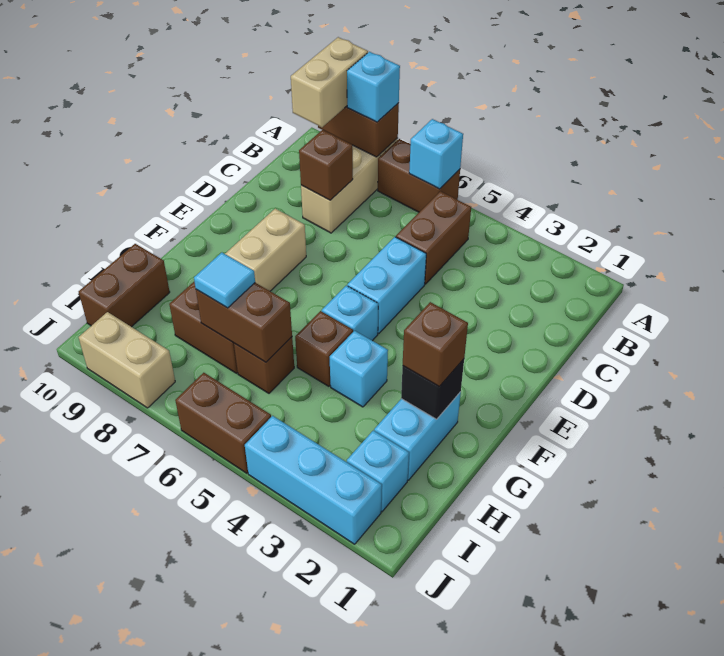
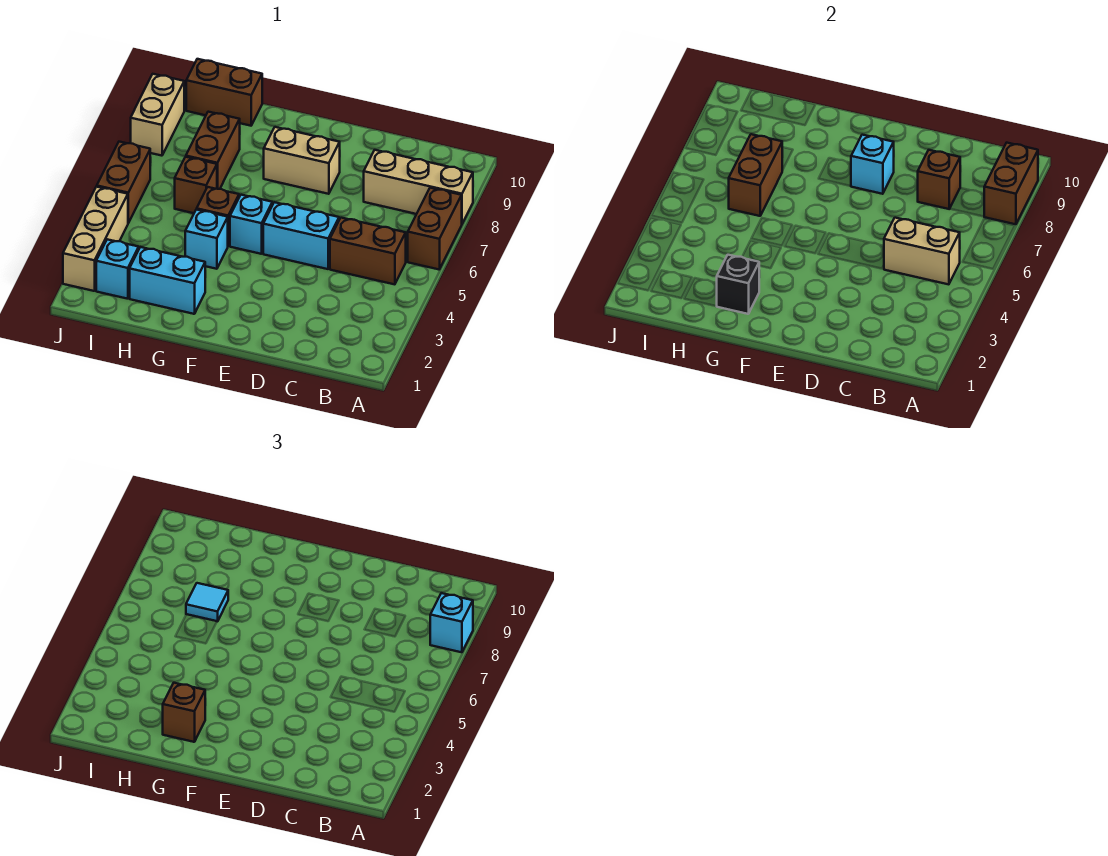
cyan 1x1 brick [409,119,463,189] -> cyan 1x1 brick moved to [851,135,894,194]
tan 1x2 brick [291,37,368,127] -> tan 1x2 brick moved to [884,218,960,284]
cyan 1x3 brick [245,416,382,544] -> tan 1x3 brick [63,187,128,291]

